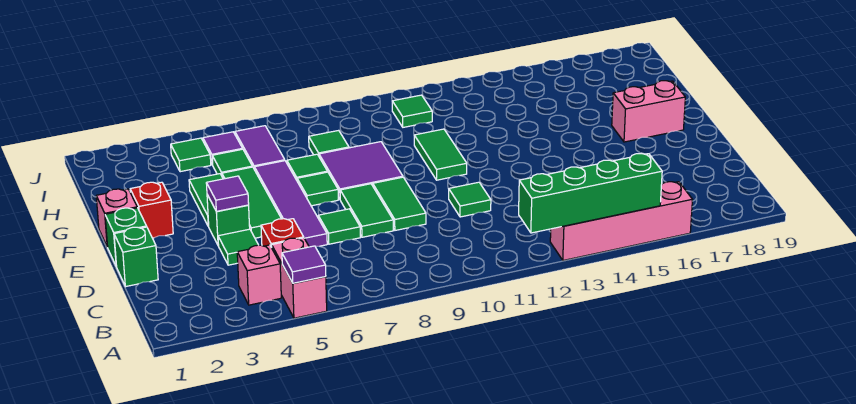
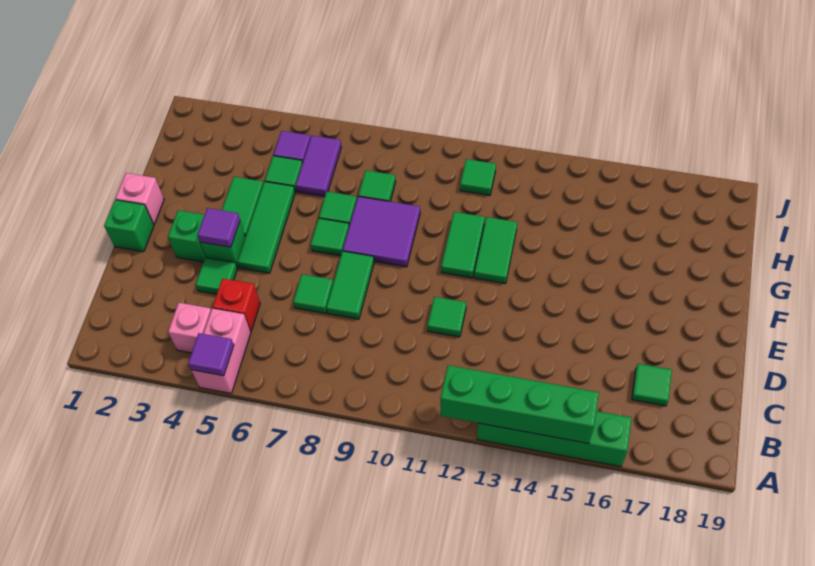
pink 1x4 brick [550,182,692,260] -> green 1x4 brick [477,411,632,467]
green 1x1 brick [114,227,158,287] -> green 1x1 brick moved to [168,210,206,262]
purple 1x4 tile [254,161,327,247] -> none
green 1x2 tile [373,177,426,230] -> green 1x2 tile moved to [474,217,517,284]
red 1x1 brick [130,182,173,238] -> none
pink 1x2 brick [612,81,685,142] -> none
green 1x1 tile [171,138,211,172] -> green 1x1 tile moved to [632,364,672,406]

